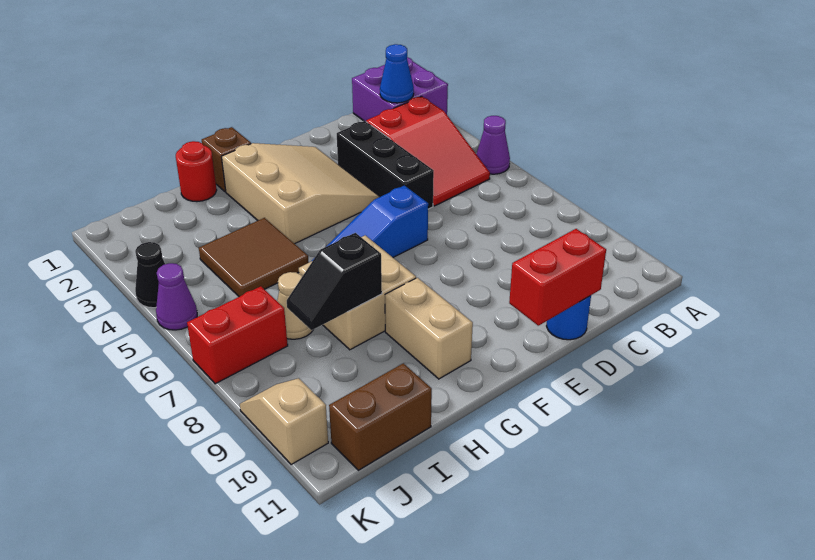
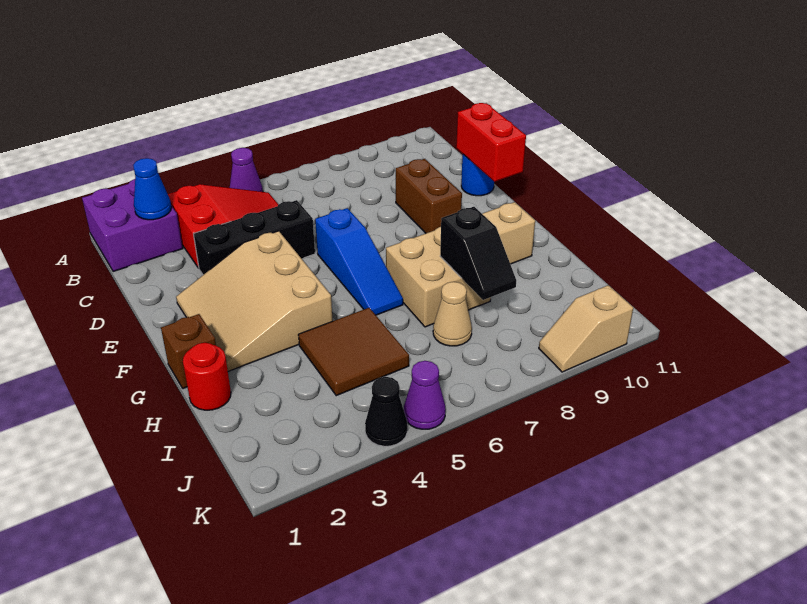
tan 3x3 slope [222,143,380,244] -> tan 3x3 slope turned to [176,231,333,371]
brown 1x2 brick [329,363,432,470] -> brown 1x2 brick moved to [396,159,462,233]
red 1x2 brick [187,286,288,384] -> none

